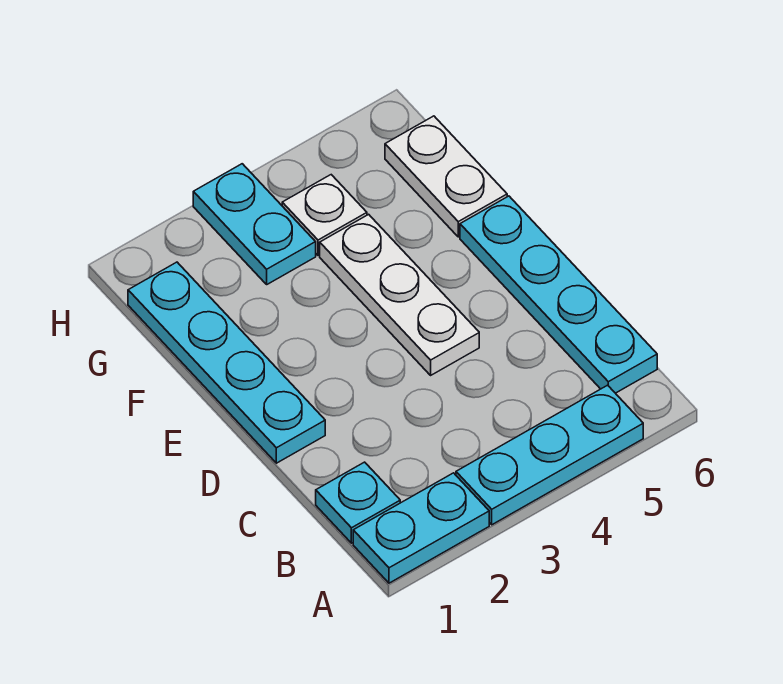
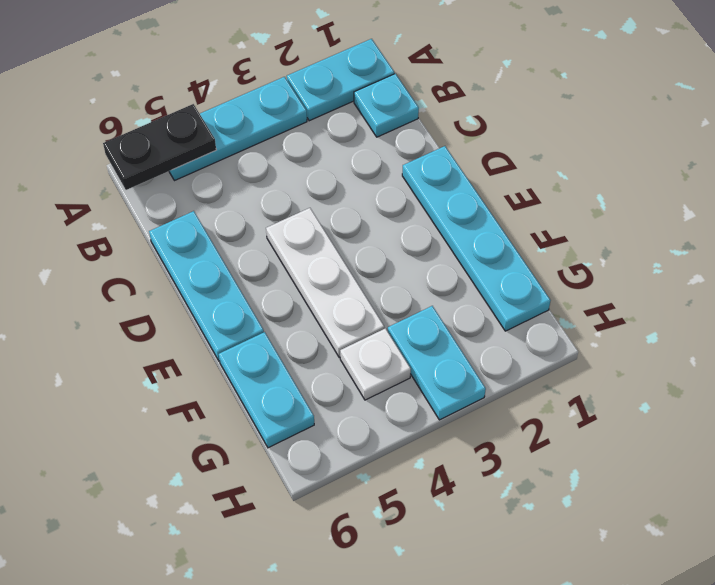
none -> black 1x2 plate [103,104,216,190]
cyan 1x4 plate [460,196,657,393] -> cyan 1x3 plate [149,211,264,361]
white 1x2 plate [385,116,507,237] -> cyan 1x2 plate [219,332,314,448]

